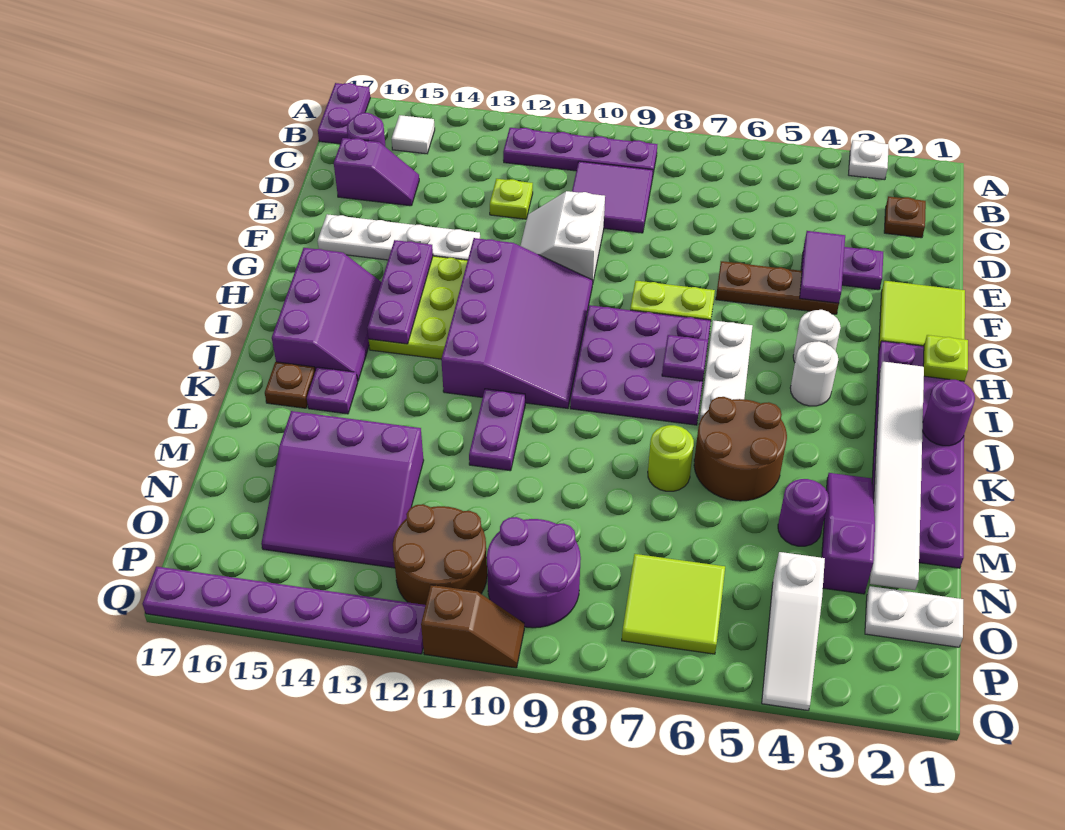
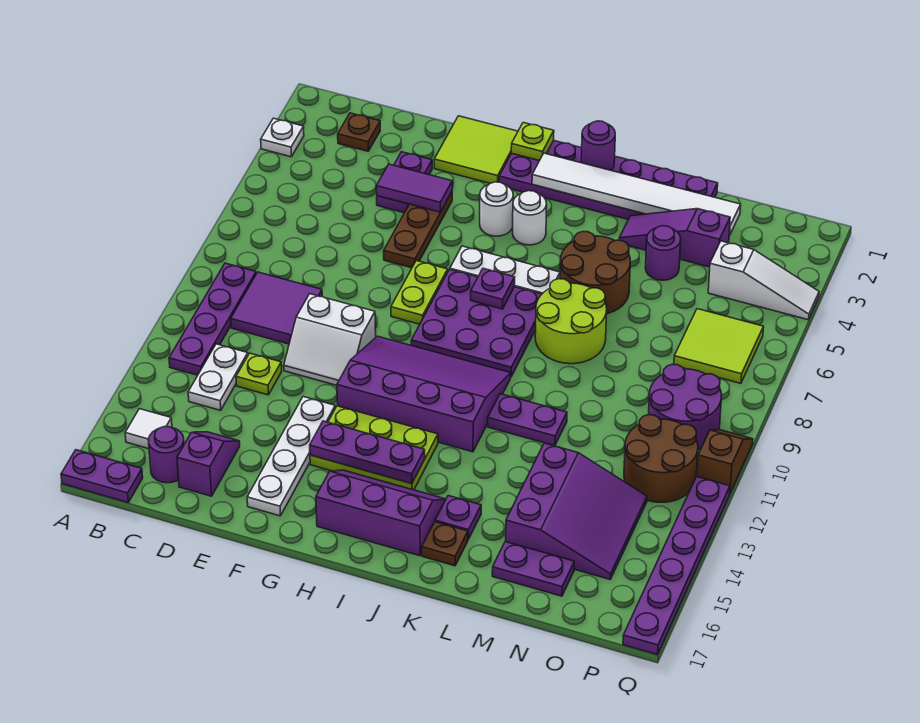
lime 1x1 round brick [648,425,694,491] -> lime 2x2 round brick [535,279,607,364]
none -> purple 1x2 plate [492,542,574,596]
white 1x2 plate [865,586,963,647] -> white 1x2 plate moved to [188,344,248,410]

